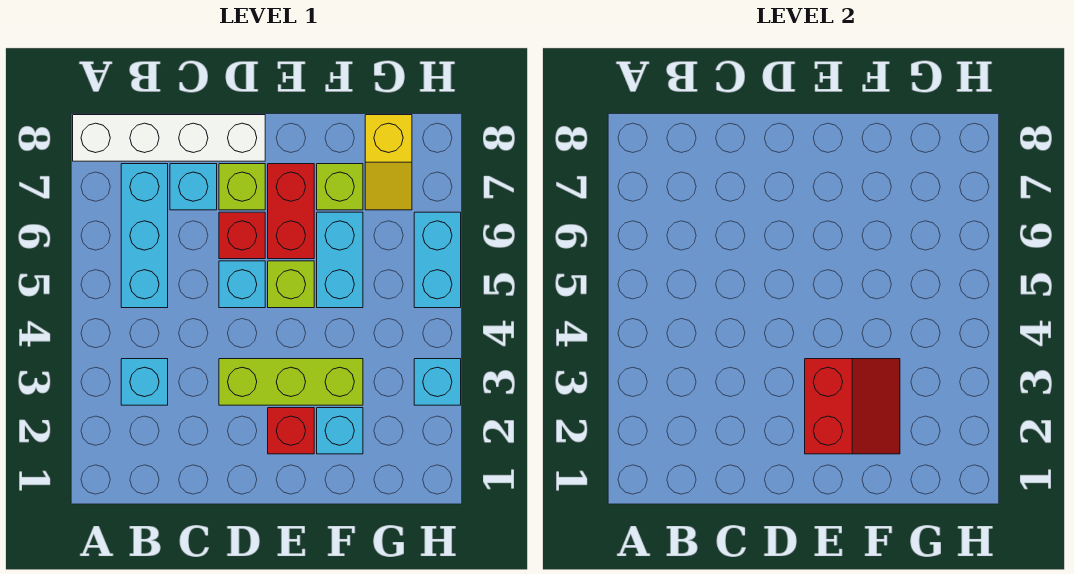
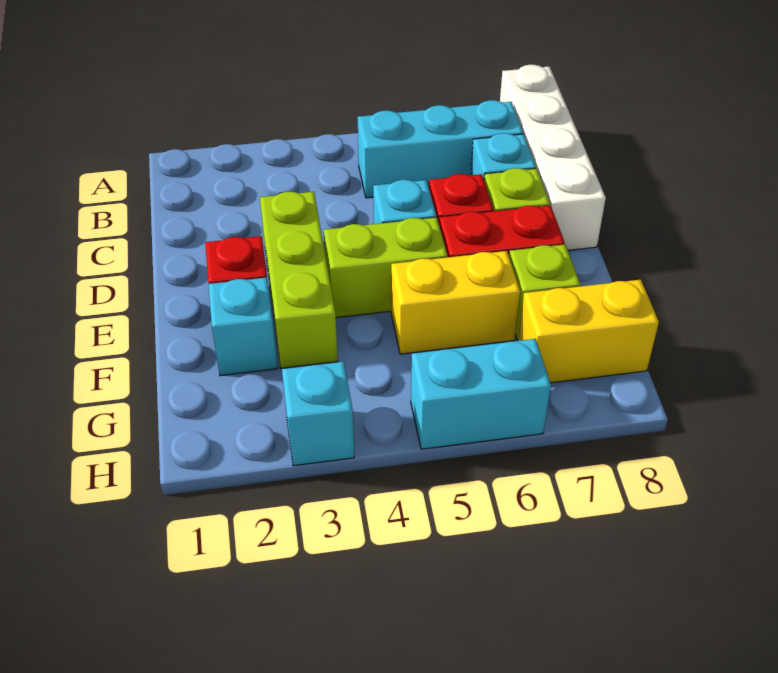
cyan 1x1 brick [121,359,168,405] -> none
red 2x2 slope [805,359,900,454] -> none
lime 1x1 brick [268,261,314,308] -> lime 1x2 brick [324,217,447,318]
cyan 1x2 brick [317,212,363,308] -> yellow 1x2 brick [391,251,520,354]
yellow 1x2 slope [365,115,412,210] -> yellow 1x2 brick [518,280,659,383]

